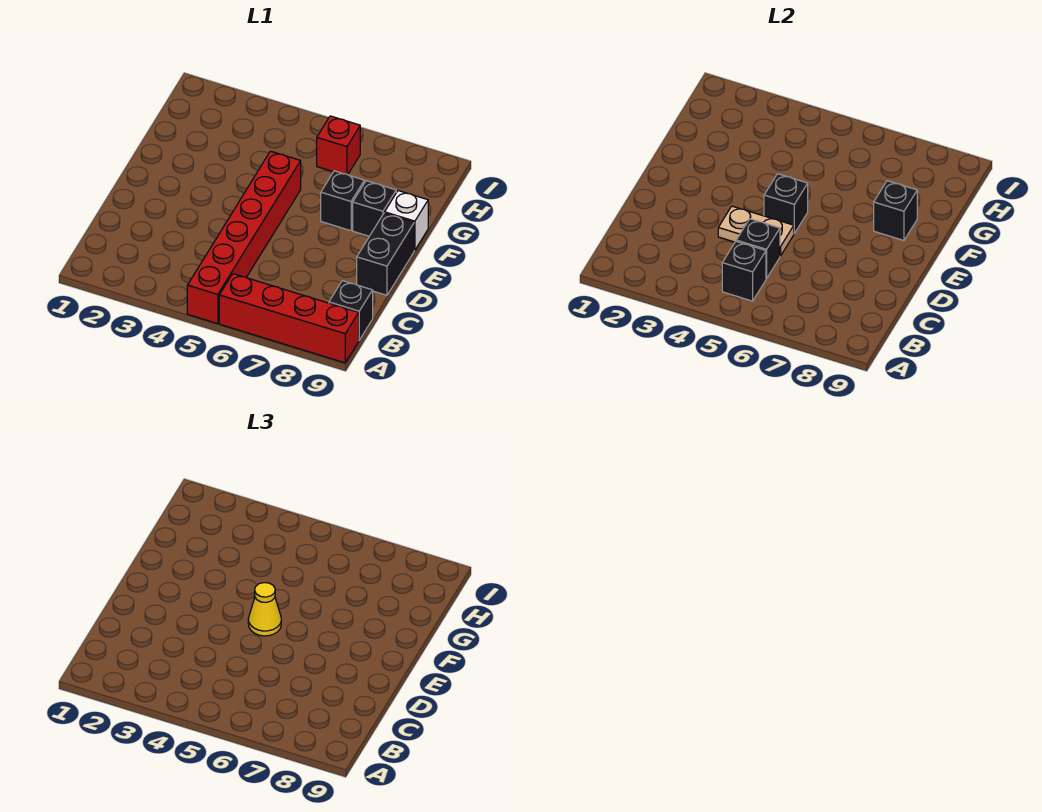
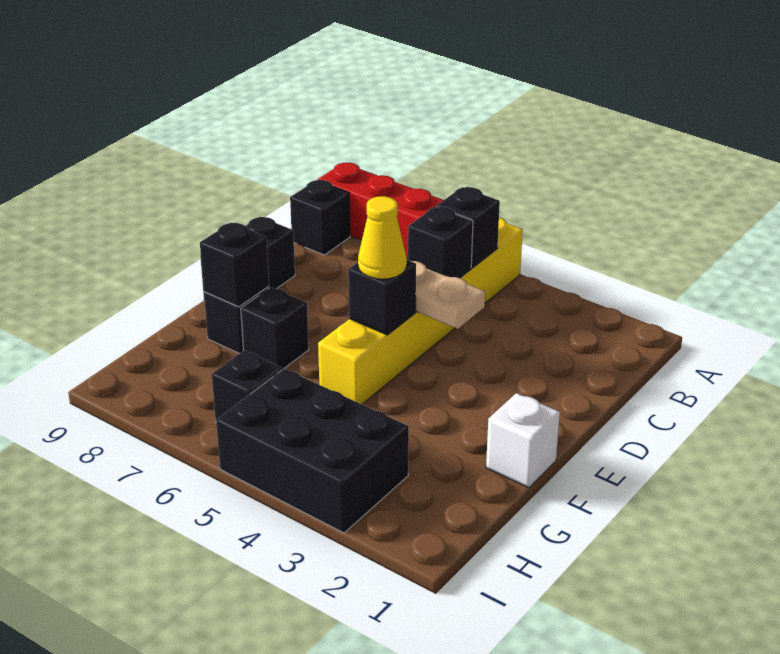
red 1x6 brick [187,151,301,324] -> yellow 1x6 brick [318,217,523,404]
white 1x1 brick [385,191,428,250] -> white 1x1 brick moved to [486,393,560,488]
none -> black 2x3 brick [216,369,409,533]
red 1x1 brick [317,116,360,175] -> black 1x1 brick [212,350,282,421]

